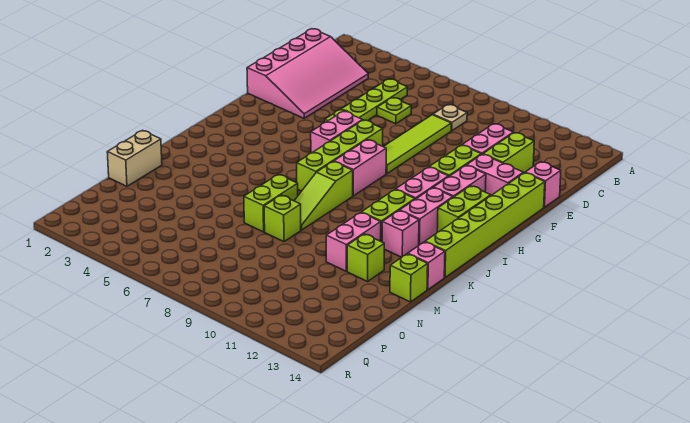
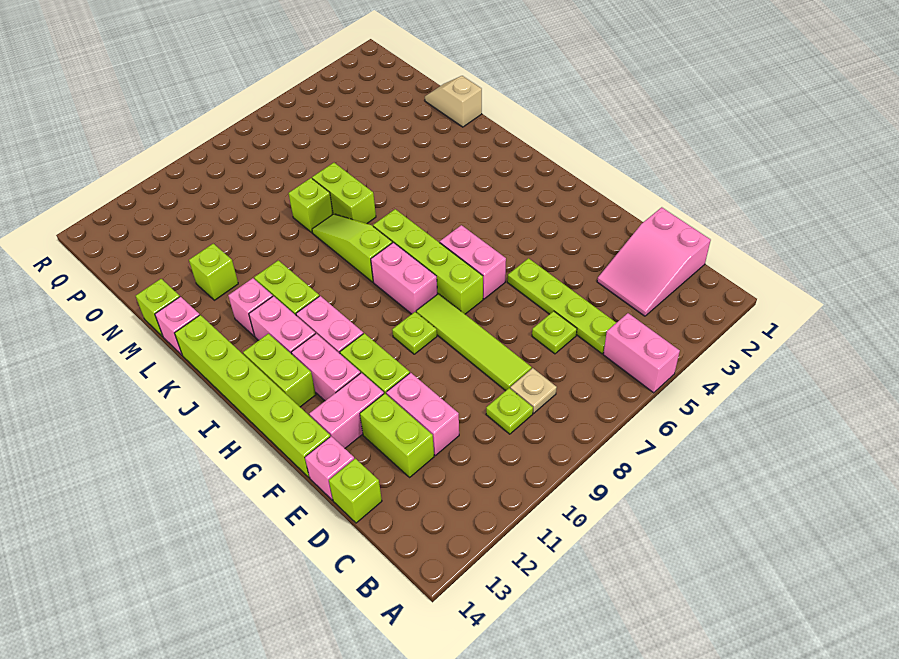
pink 3x4 slope [247,29,368,118] -> pink 2x3 slope [597,207,711,316]
none -> lime 1x1 plate [486,388,533,434]
none -> lime 1x1 brick [329,459,382,523]
none -> lime 1x1 plate [392,312,437,354]
pink 1x2 brick [326,212,381,271] -> pink 1x2 brick moved to [603,313,680,393]
tan 1x2 brick [107,130,162,186] -> tan 1x2 slope [425,76,482,127]

